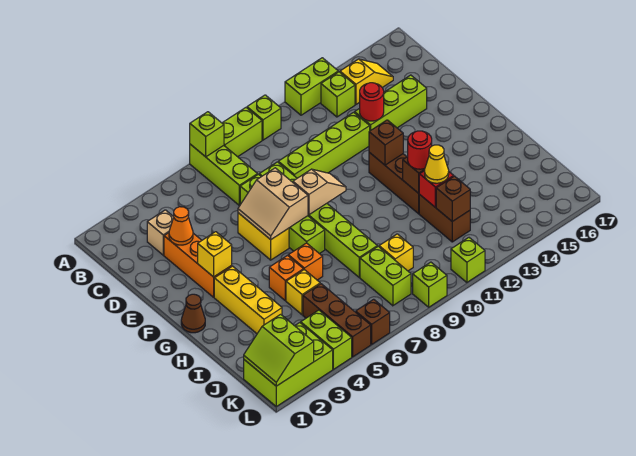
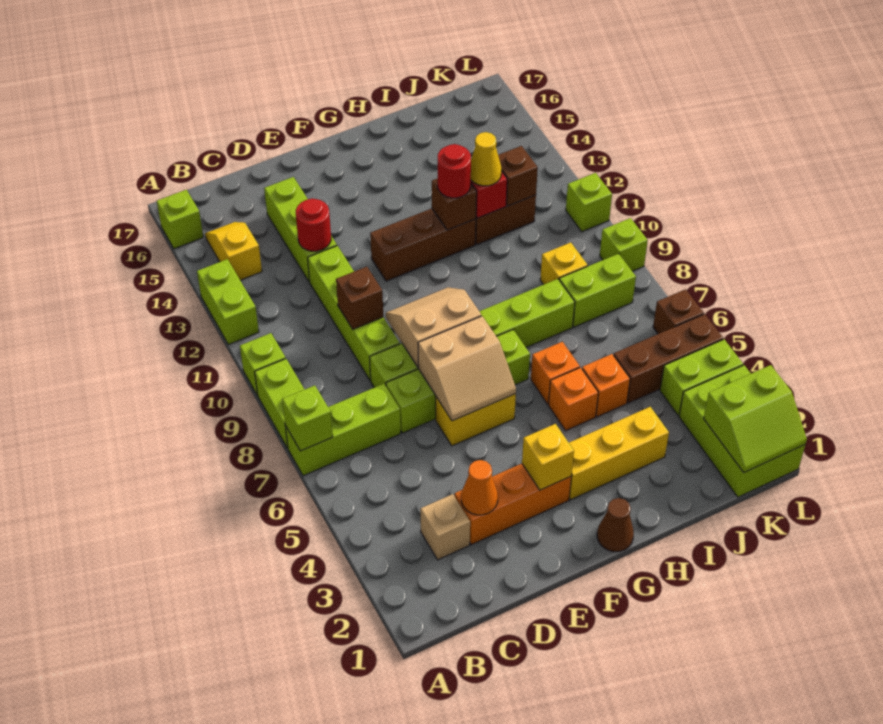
lime 1x1 brick [321,72,355,117] -> lime 1x1 brick moved to [157,190,203,249]
tan 1x2 slope [293,169,346,215] -> tan 2x2 slope [386,287,481,367]
brown 1x1 brick [369,120,403,165] -> brown 1x1 brick moved to [336,267,383,329]
yellow 1x1 brick [286,270,320,315] -> orange 1x1 brick [582,354,630,417]

